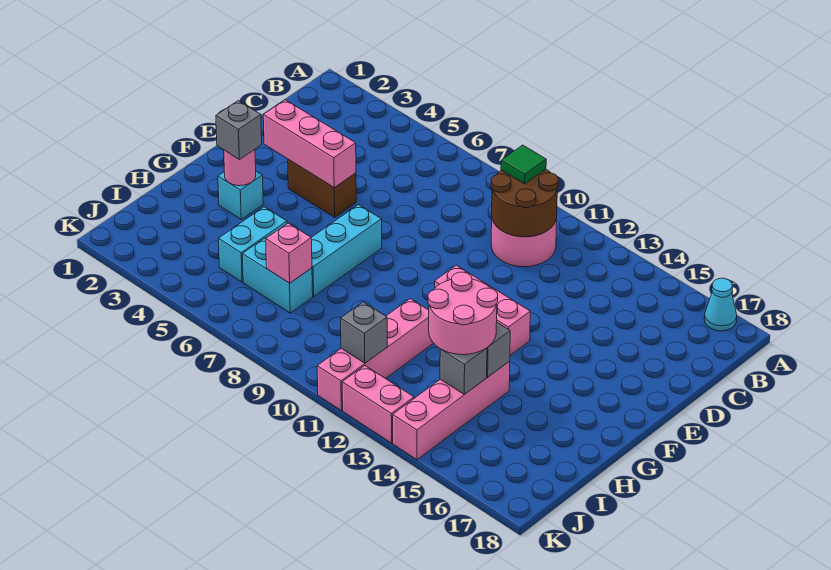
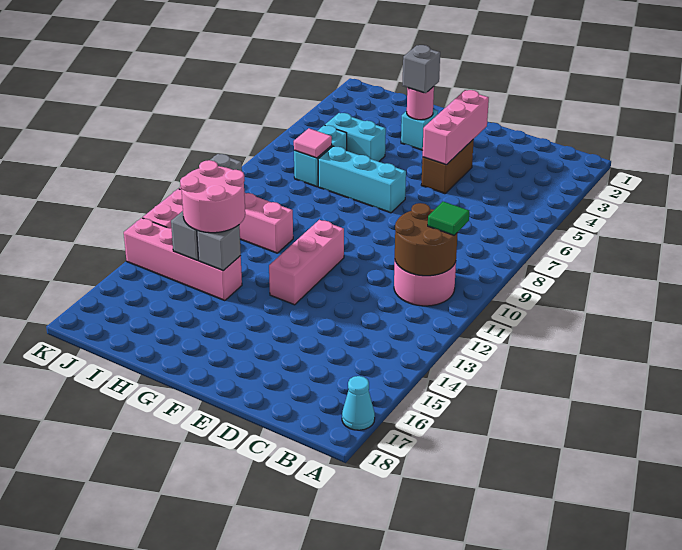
pink 1x1 brick [266,223,312,283] -> pink 1x1 tile [294,128,332,158]

